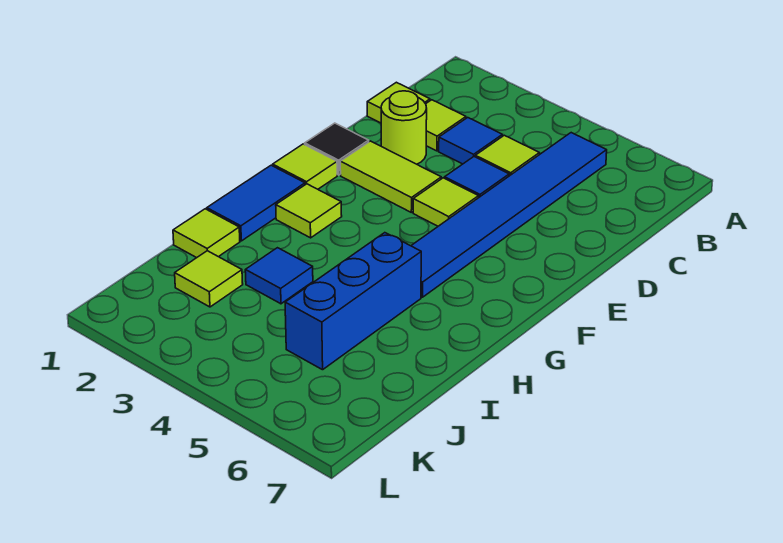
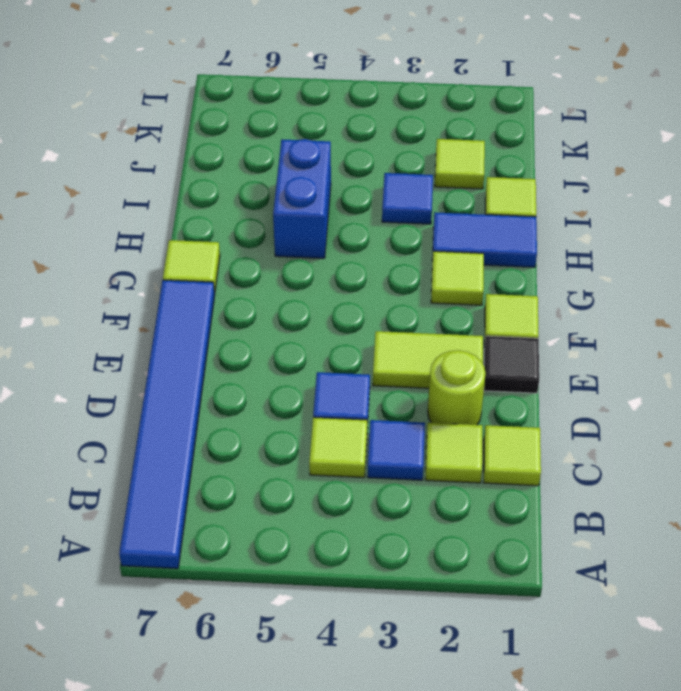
blue 1x6 tile [411,133,607,297] -> blue 1x6 tile moved to [119,280,215,569]
lime 1x1 tile [413,178,479,226] -> lime 1x1 tile moved to [163,240,220,294]
blue 1x2 tile [207,165,305,241] -> blue 1x2 tile turned to [432,212,537,267]
blue 1x3 brick [285,233,421,370] -> blue 1x2 brick [273,139,331,258]

